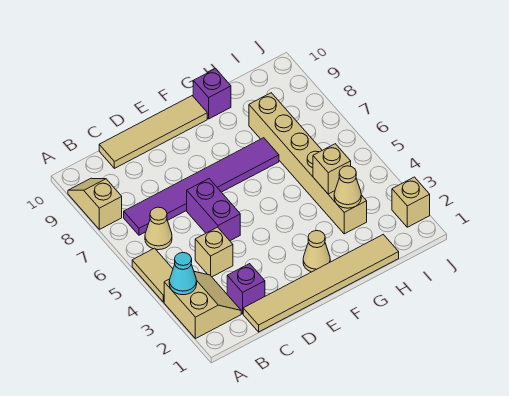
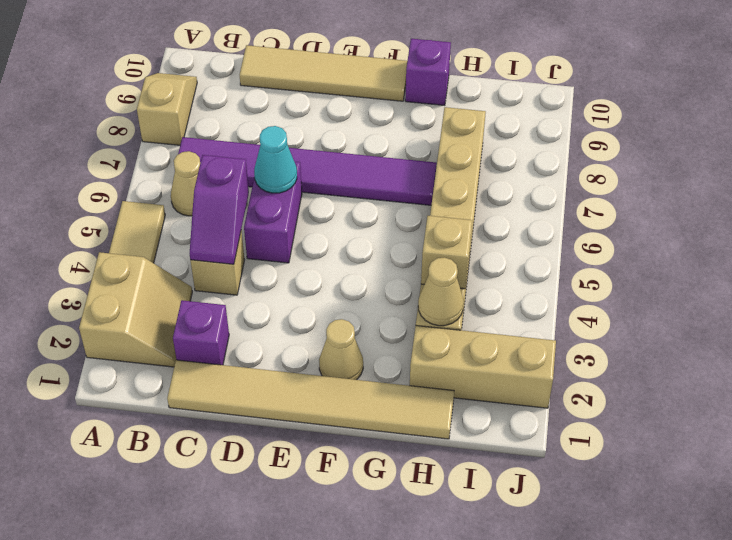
cyan 1x1 cone [169,252,197,295] -> cyan 1x1 cone moved to [254,126,297,193]
none -> purple 1x2 slope [190,155,249,264]
tan 1x1 brick [392,177,430,227] -> tan 1x3 brick [410,326,556,408]

